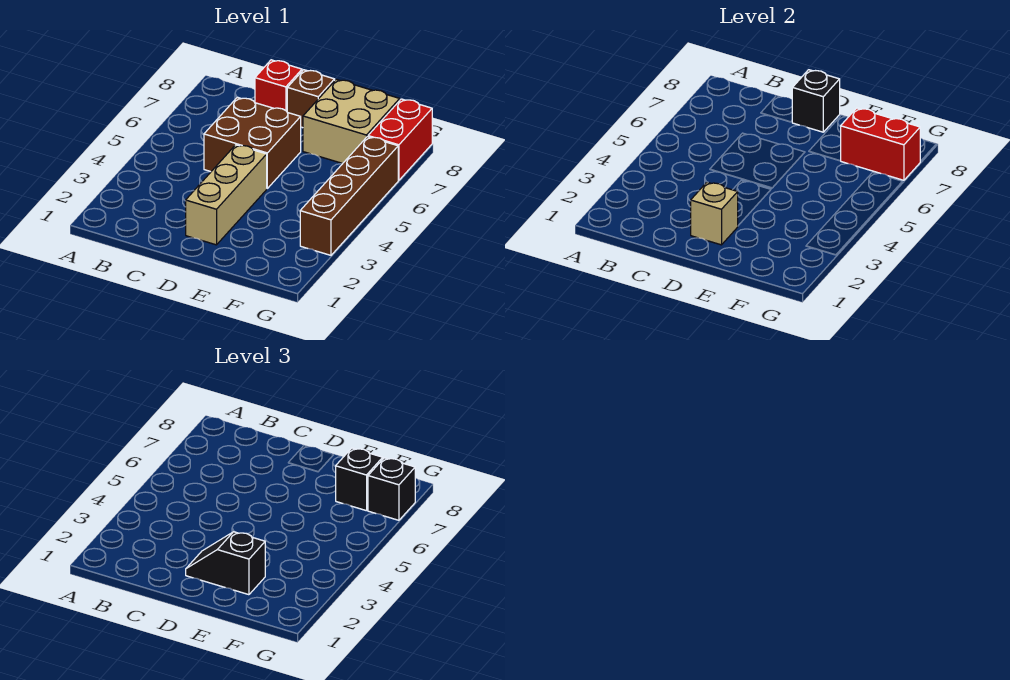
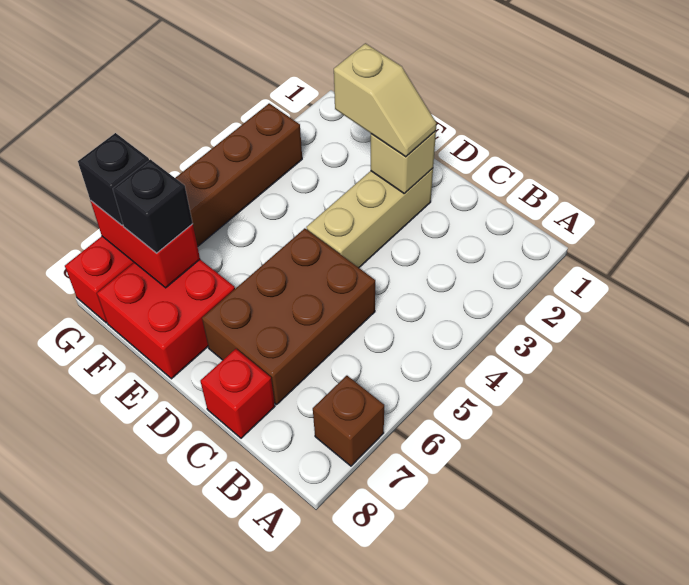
brown 2x2 brick [204,97,301,188] -> brown 2x3 brick [202,228,375,404]
black 1x2 slope [186,532,265,595] -> tan 1x2 slope [334,43,437,157]
brown 1x1 brick [287,70,335,128] -> brown 1x1 brick moved to [313,376,384,466]
black 1x1 brick [792,70,840,132] -> none
tan 2x2 brick [303,79,400,164] -> red 2x2 brick [97,260,235,379]

